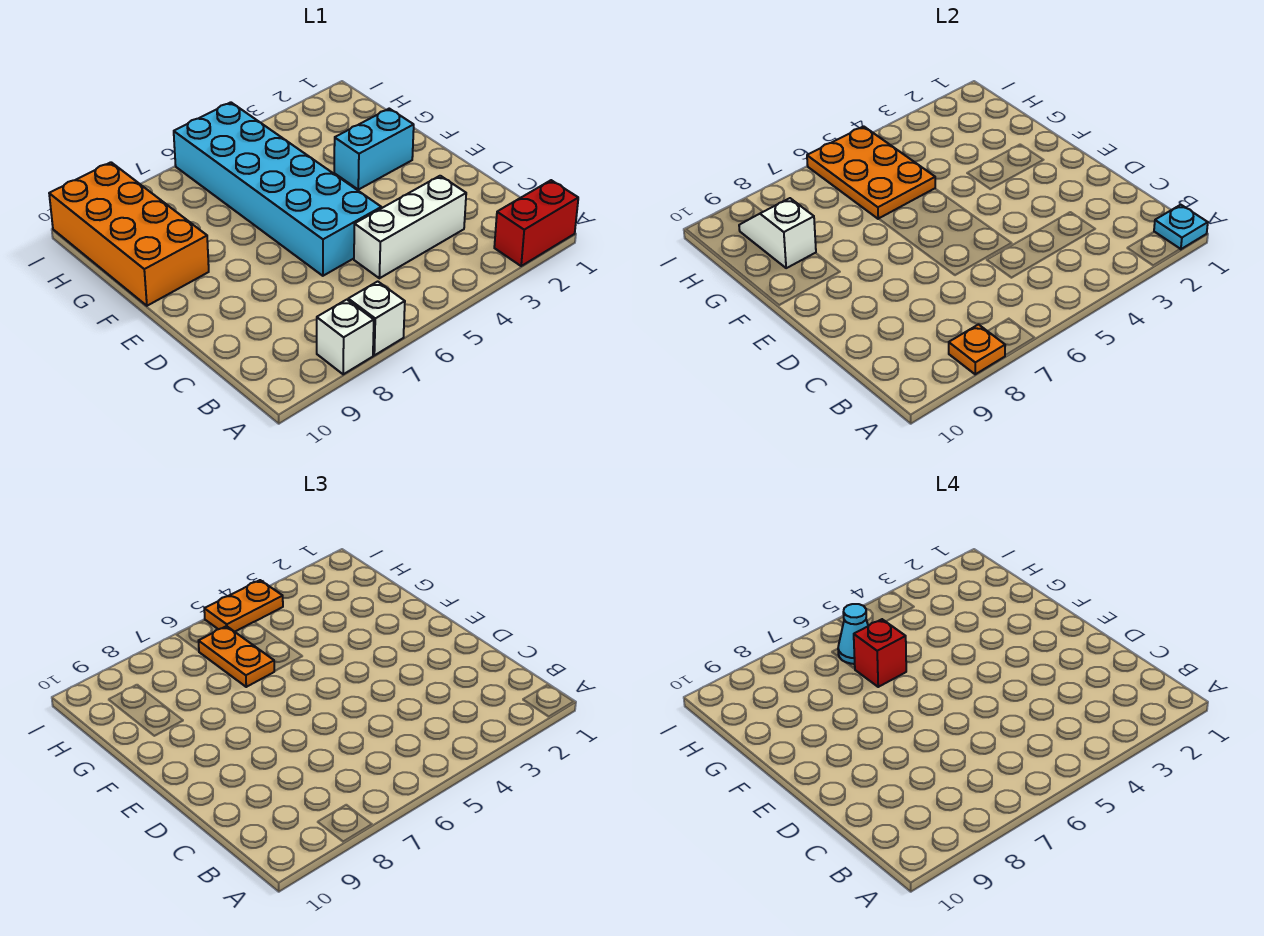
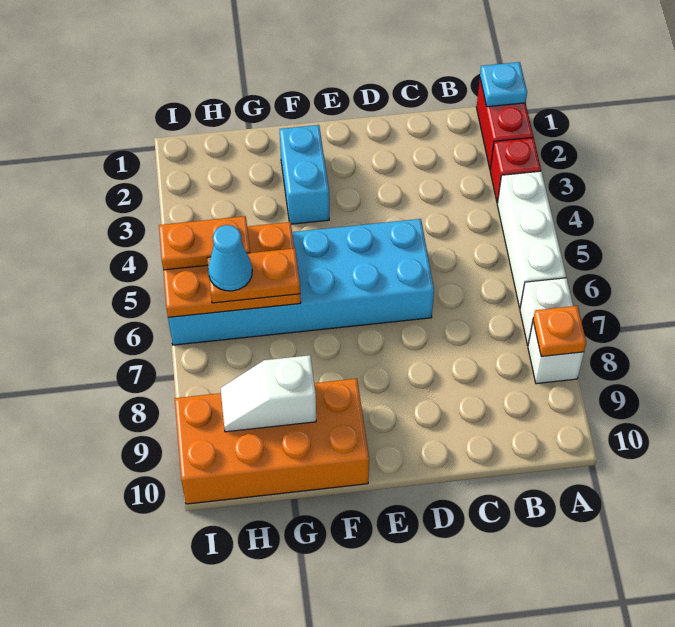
white 1x3 brick [354,176,466,278] -> white 1x3 brick moved to [497,171,566,308]
red 1x1 brick [854,619,906,687] -> red 1x1 brick moved to [490,138,541,203]
orange 1x2 plate [204,580,283,632] -> orange 1x2 plate turned to [159,216,250,270]

